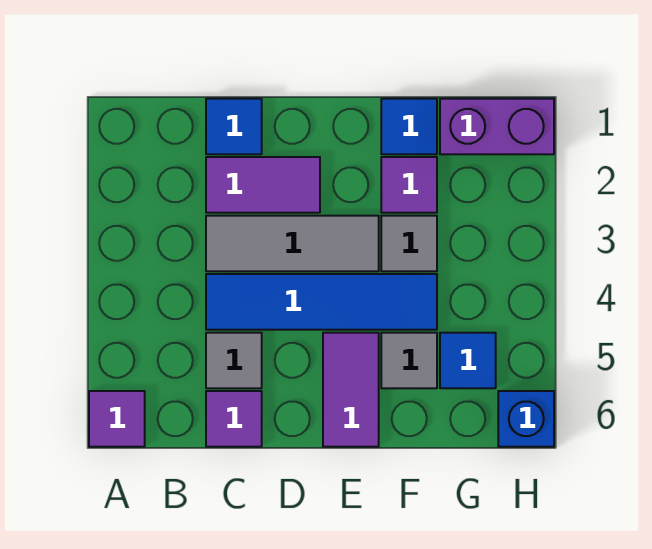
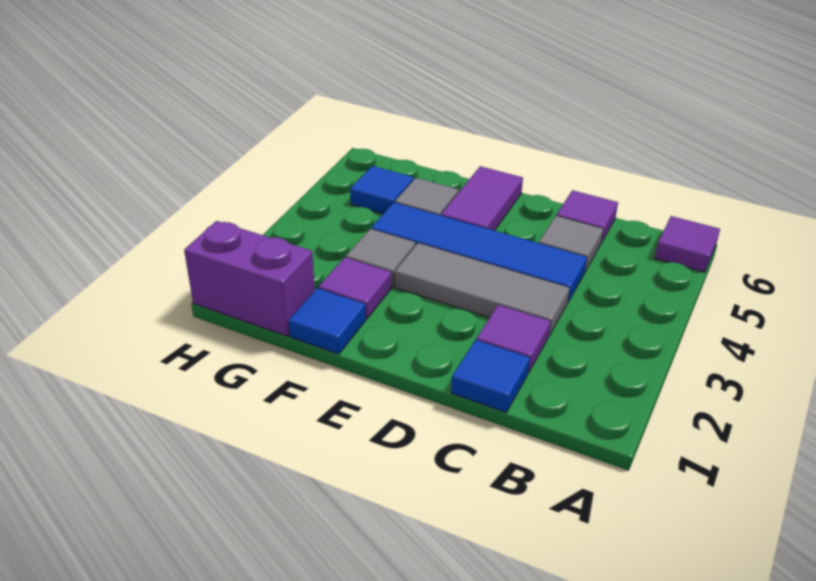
purple 1x2 tile [206,157,320,213] -> purple 1x1 tile [476,305,551,373]
blue 1x1 brick [498,391,554,447] -> none

